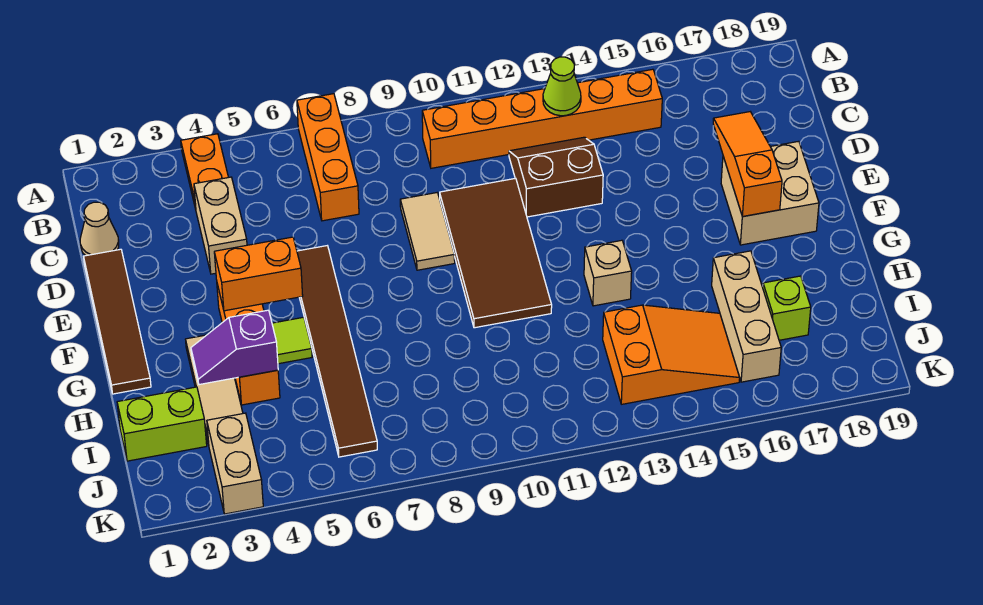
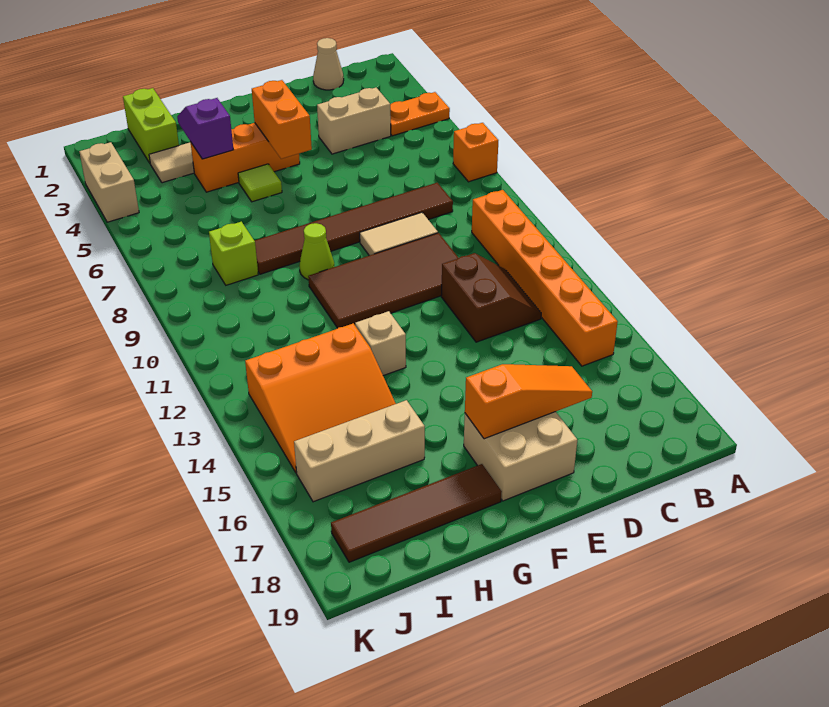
orange 1x3 brick [297,94,359,221] -> orange 1x1 brick [453,123,498,182]
lime 1x1 cone [543,57,581,116] -> lime 1x1 cone moved to [299,223,334,280]
brown 1x4 tile [84,249,151,394] -> brown 1x4 tile moved to [331,464,502,562]
brown 1x6 tile [297,246,377,457] -> brown 1x6 tile moved to [255,183,453,274]
orange 2x3 slope [603,305,740,404] -> orange 3x3 slope [245,323,396,473]
lime 1x1 brick [763,276,811,340] -> lime 1x1 brick moved to [209,222,258,285]
tan 1x2 brick [207,413,263,514] -> tan 1x2 brick turned to [79,142,139,222]

